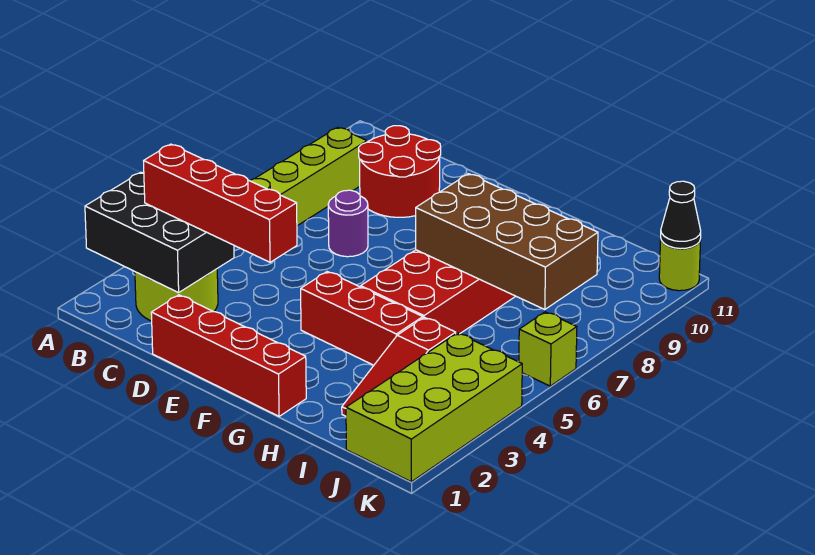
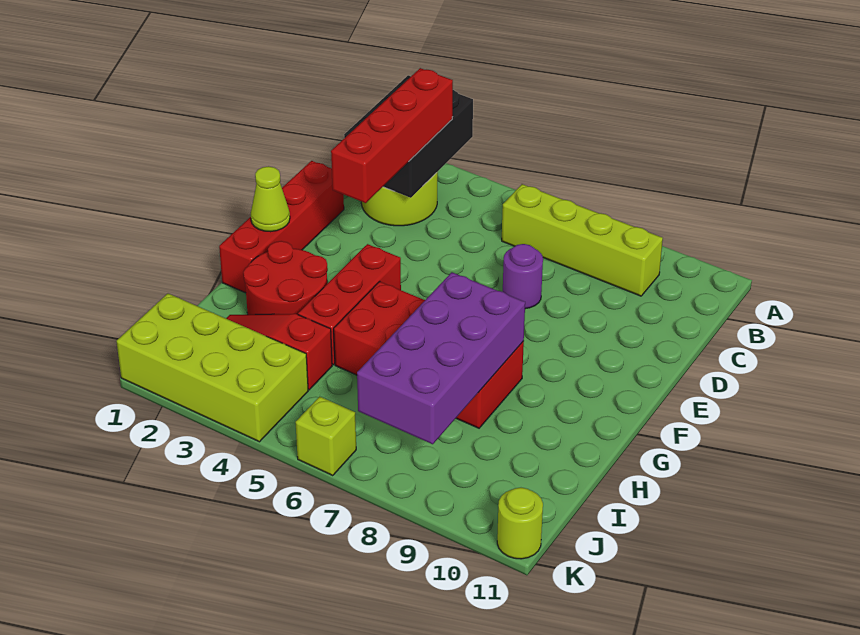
red 2x2 round brick [359,126,441,217] -> red 2x2 round brick moved to [243,241,328,315]
none -> lime 1x1 cone [251,166,290,232]
brown 2x4 brick [416,174,598,309] -> purple 2x4 brick [357,272,525,444]
black 1x1 cone [661,181,701,249] -> none

